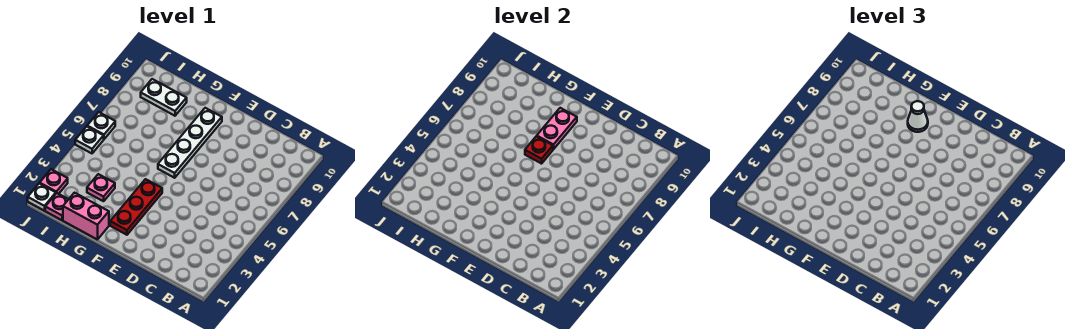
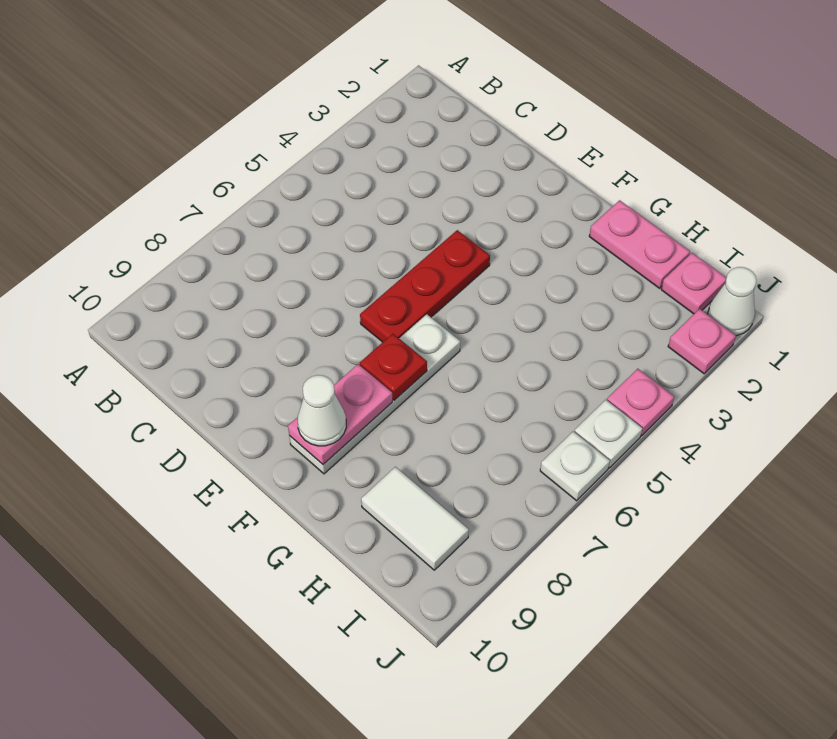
red 1x3 plate [110,179,162,235] -> red 1x3 plate moved to [360,230,490,342]
pink 1x2 brick [63,193,109,240] -> pink 1x2 plate [589,200,690,288]
pink 1x1 plate [87,174,115,201] -> pink 1x1 plate moved to [607,369,674,436]
white 1x2 plate [141,79,187,116] -> white 1x2 tile [361,467,469,570]
white 1x1 plate [28,183,56,211] -> white 1x1 cone [708,267,757,336]

